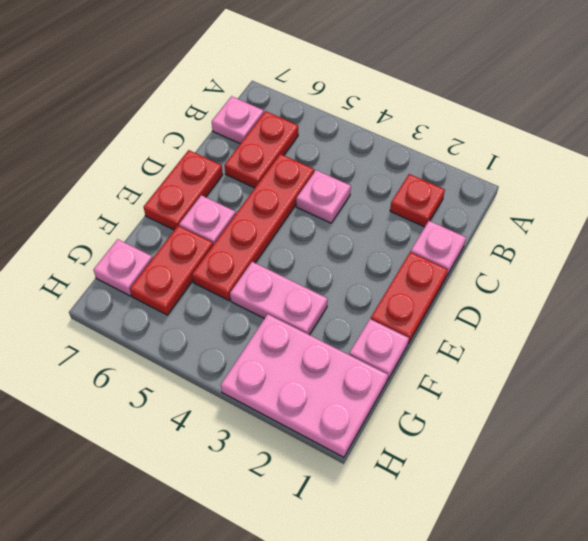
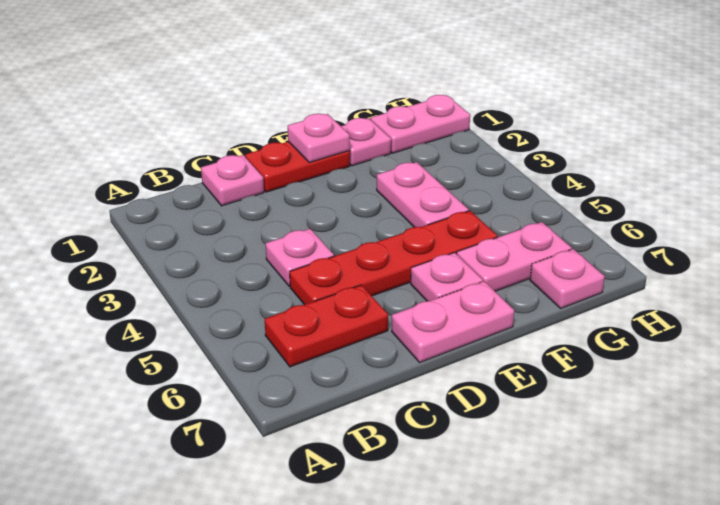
red 1x1 plate [390,174,445,227] -> none
pink 1x1 plate [212,96,264,144] -> pink 1x1 plate moved to [288,114,350,163]
red 1x2 plate [143,150,223,230] -> pink 1x2 plate [392,281,514,362]
red 1x2 plate [130,226,213,315] -> pink 1x2 plate [457,222,572,291]
pink 2x3 plate [221,314,388,457] -> pink 1x2 plate [371,95,470,153]

